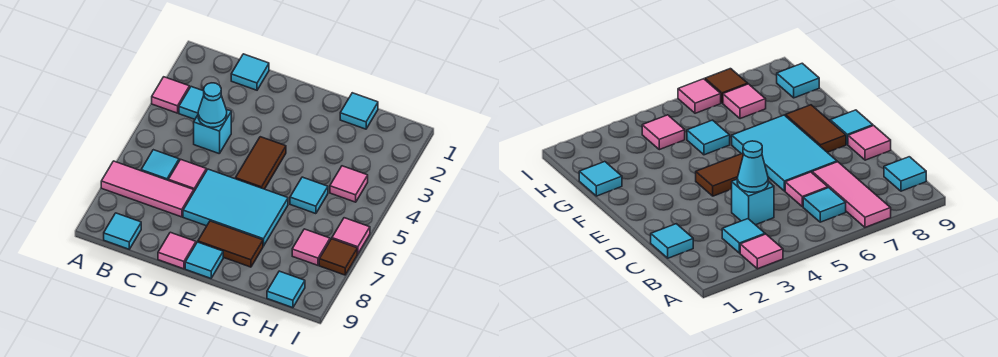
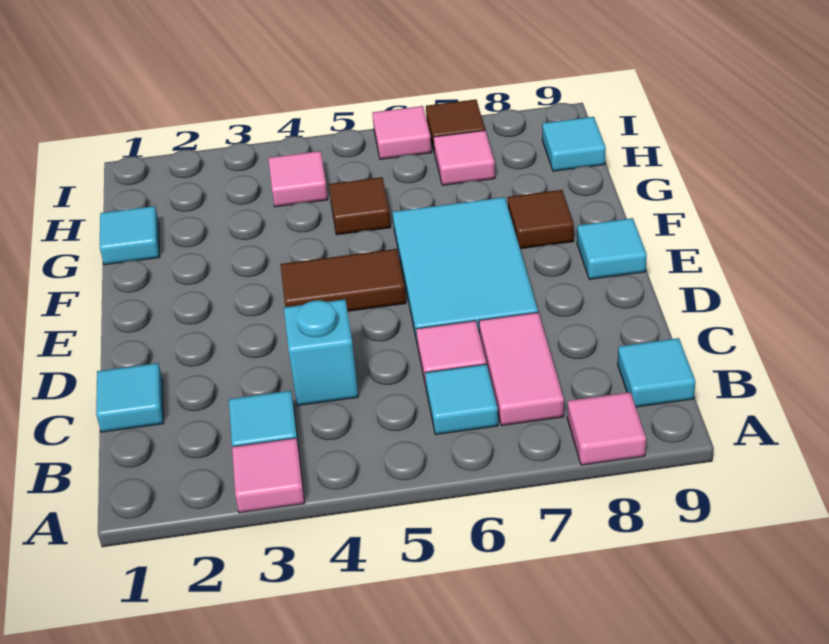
pink 1x3 tile [101,161,194,217] -> pink 1x2 tile [479,312,564,426]
cyan 1x1 cone [198,83,227,127] -> none
pink 1x1 tile [158,232,196,269] -> pink 1x1 tile moved to [567,392,646,465]
brown 1x2 tile [198,221,263,267] -> brown 1x1 tile [508,190,574,249]
cyan 1x1 tile [290,177,328,214] -> brown 1x1 tile [329,177,391,235]

